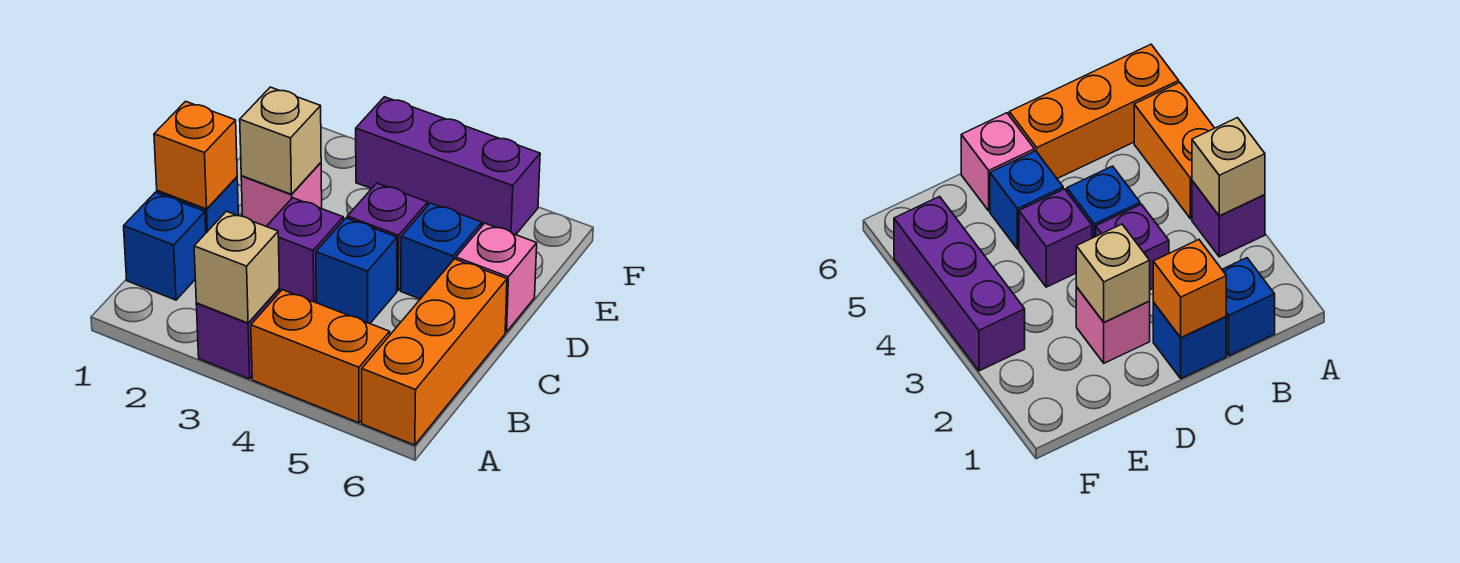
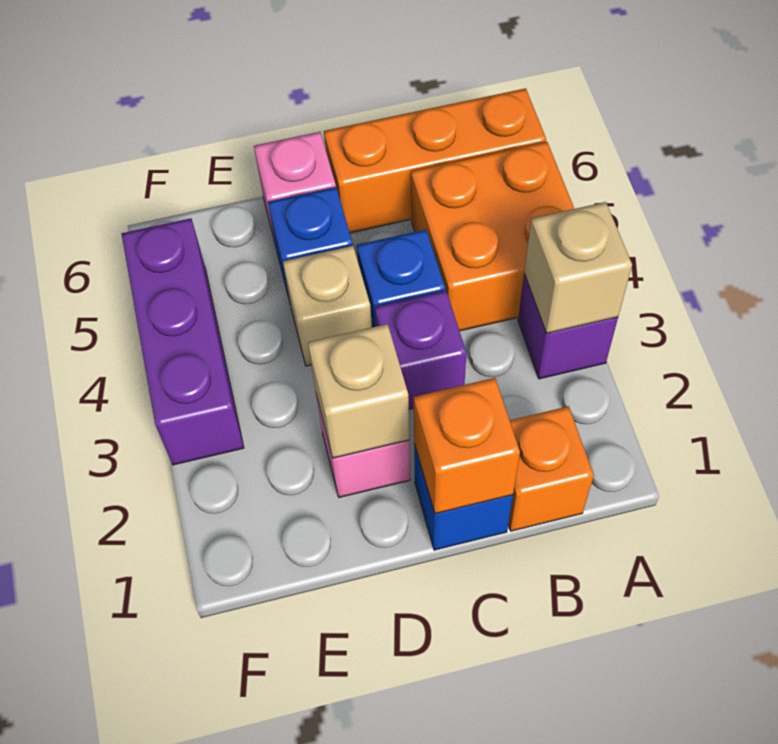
orange 1x2 brick [251,290,390,423] -> orange 2x2 brick [411,142,574,331]
blue 1x1 brick [124,192,206,300] -> orange 1x1 brick [508,406,594,531]
purple 1x1 brick [347,183,428,290] -> tan 1x1 brick [283,246,372,366]

